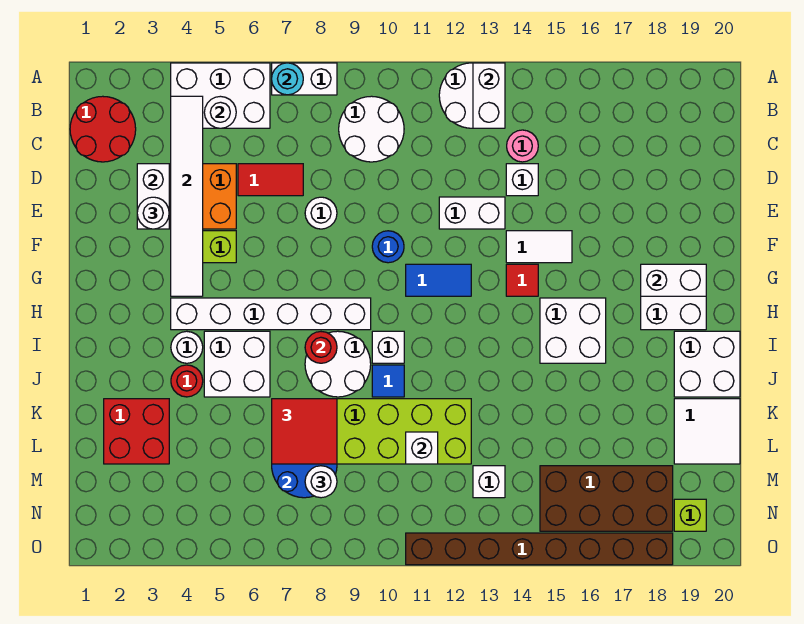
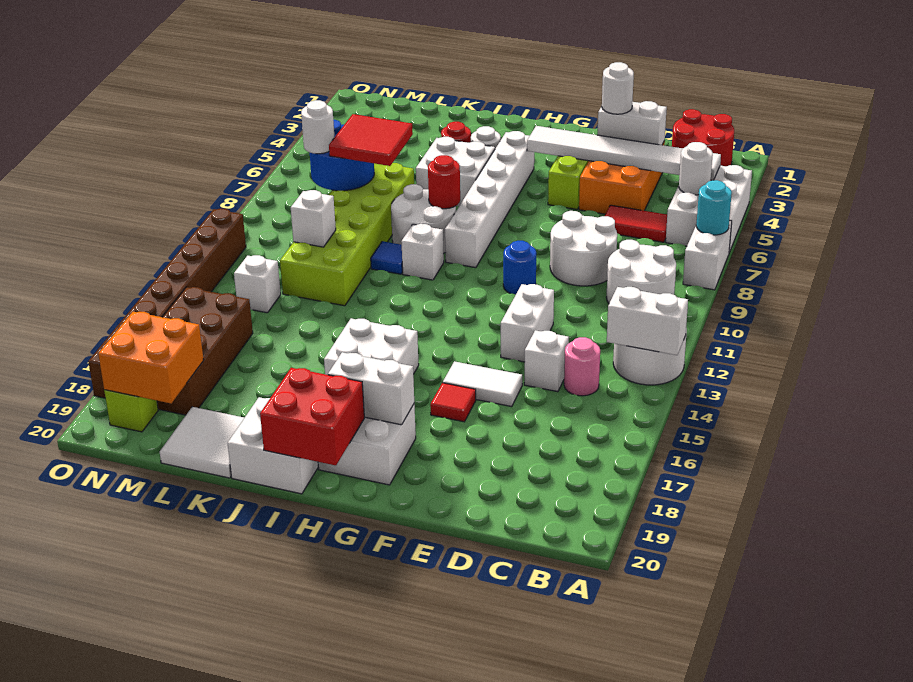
red 1x2 tile [238,164,303,196] -> red 1x2 tile turned to [605,205,667,242]
white 1x1 round brick [305,197,337,229] -> white 2x2 round brick [550,211,617,286]
white 1x2 tile [506,231,572,263] -> white 1x2 tile turned to [443,361,522,407]
blue 1x2 tile [406,264,471,296] -> none
red 1x1 tile [506,264,538,296] -> red 1x1 tile moved to [430,383,476,422]
white 1x2 brick [641,264,706,296] -> white 1x2 brick turned to [328,352,414,425]
red 2x2 brick [104,399,169,464] -> red 2x2 brick moved to [260,368,364,465]
none -> orange 2x2 brick [98,312,204,403]

